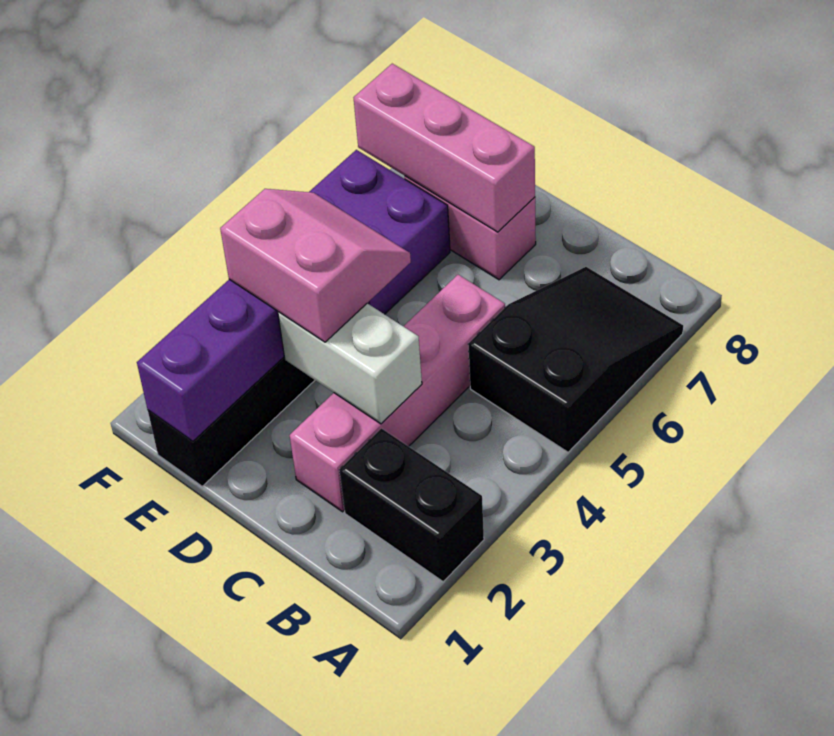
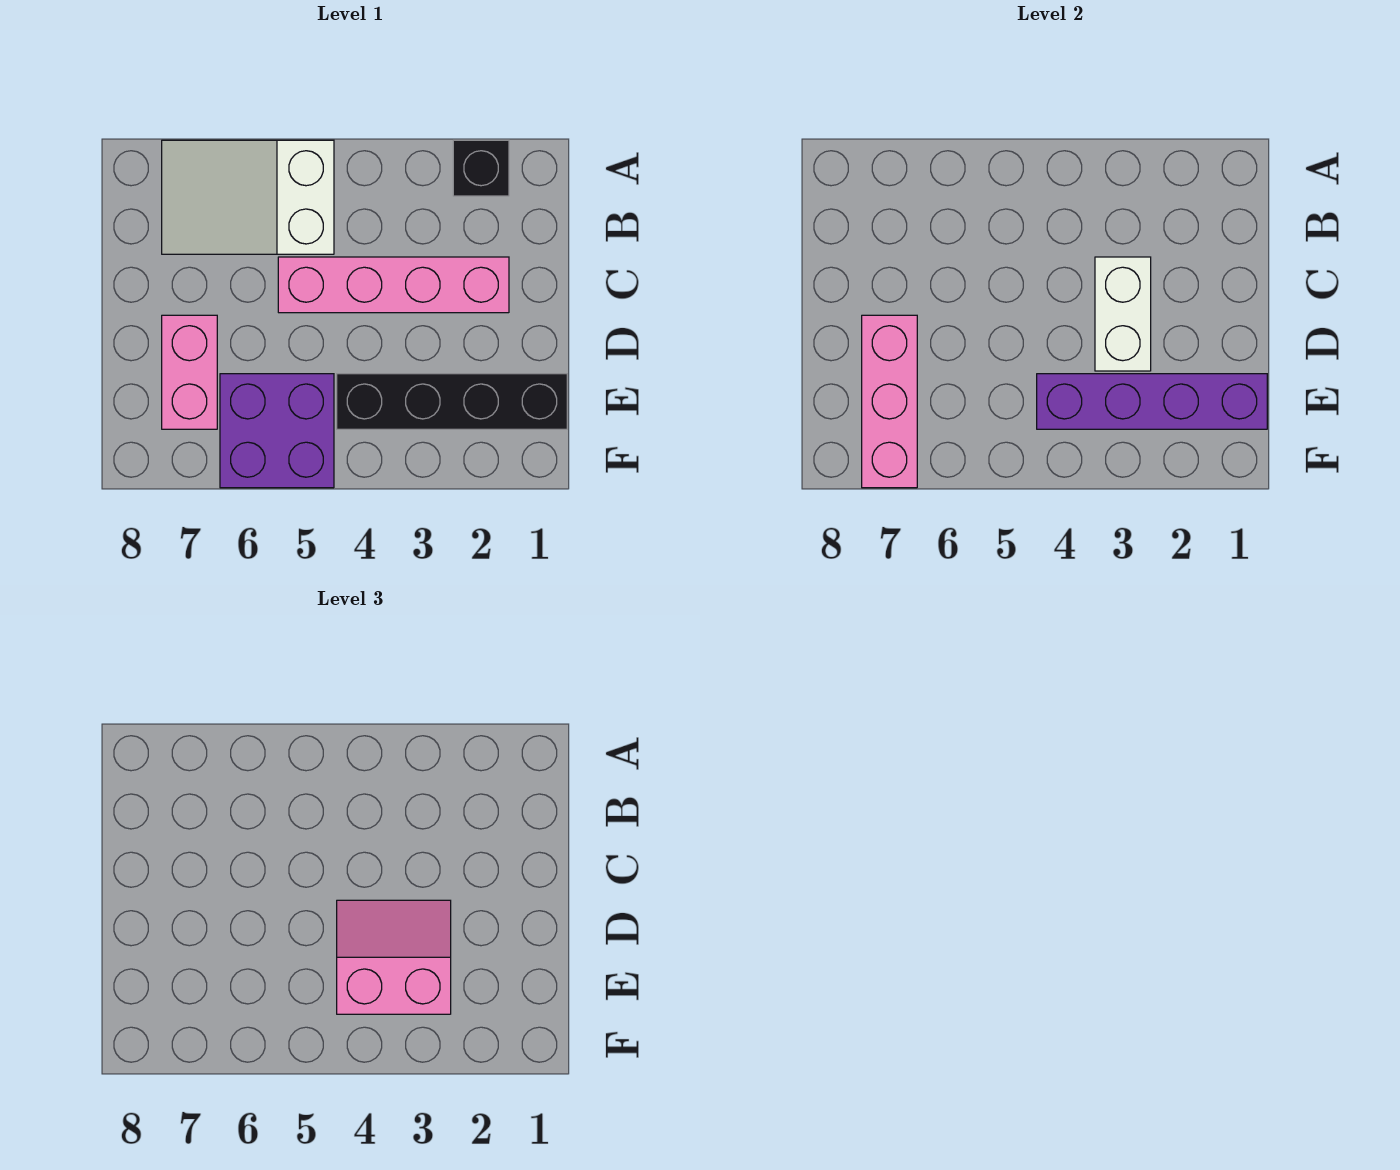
black 1x2 brick [339,428,484,582] -> black 1x1 brick [453,140,509,196]
black 2x3 slope [468,267,683,452] -> white 2x3 slope [162,140,334,254]
pink 2x2 slope [220,189,411,342] -> pink 2x2 slope turned to [337,900,451,1014]

